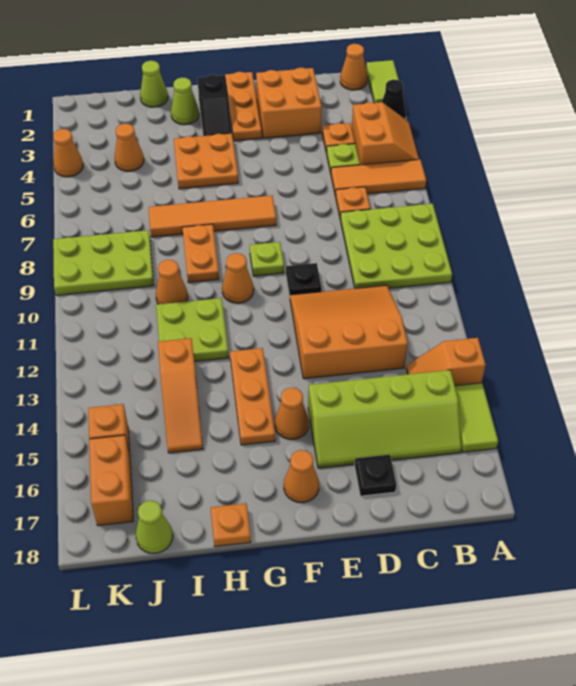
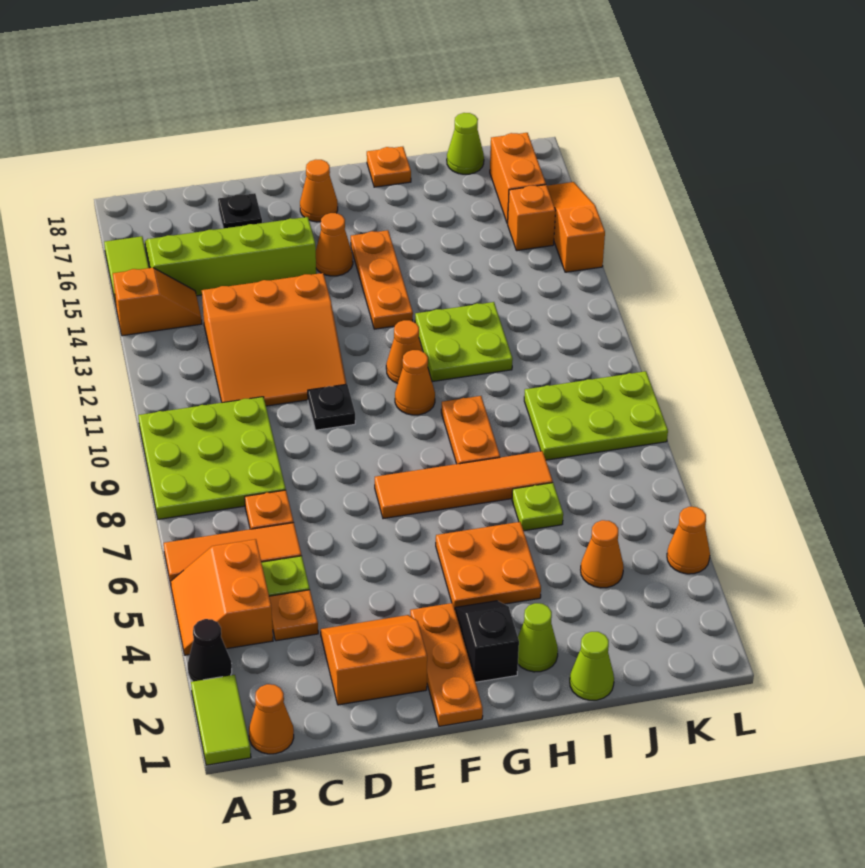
orange 2x2 brick [256,68,321,138] -> orange 2x2 slope [321,615,427,705]
lime 1x1 plate [250,242,284,276] -> lime 1x1 plate moved to [512,483,563,531]
orange 1x1 cone [156,260,188,304] -> orange 1x1 cone moved to [386,320,423,384]
orange 1x3 slope [158,338,203,453] -> orange 1x3 slope moved to [547,182,605,272]

